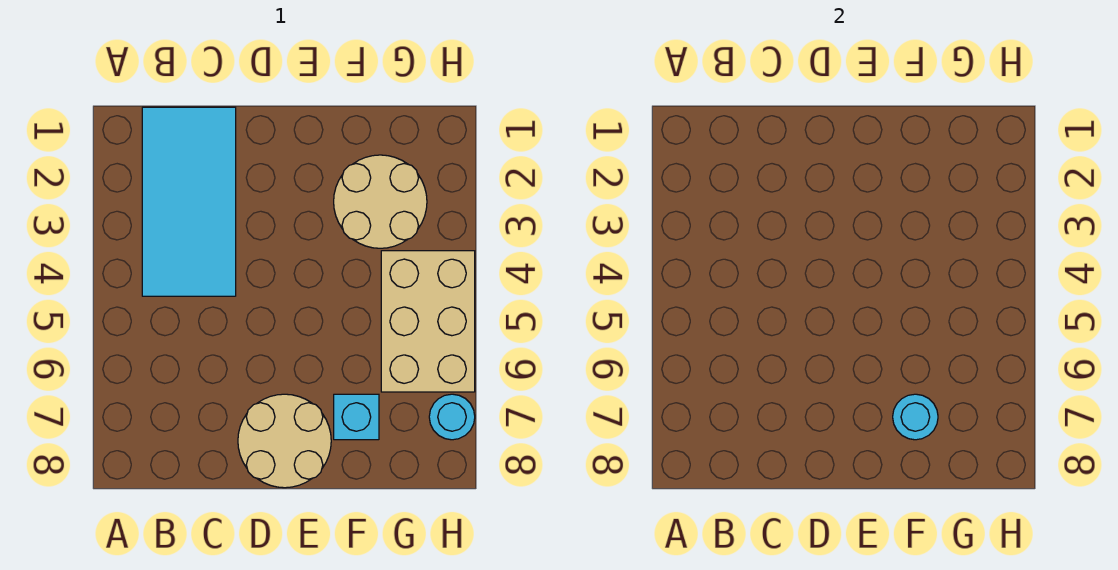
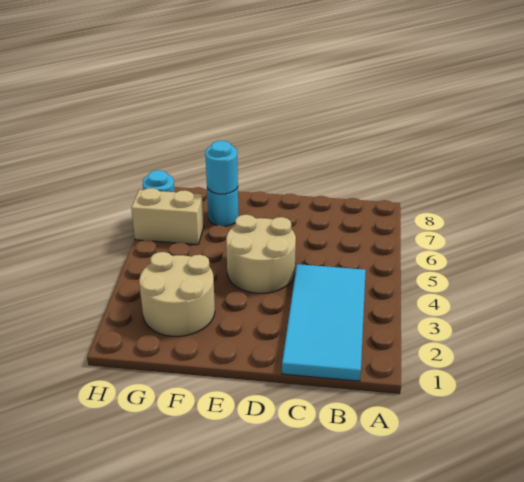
tan 2x2 round brick [238,394,331,488] -> tan 2x2 round brick moved to [226,215,296,293]
cyan 1x1 brick [334,394,379,440] -> cyan 1x1 round brick [207,187,239,226]
tan 2x3 brick [381,251,475,392] -> tan 1x2 brick [131,188,204,245]

